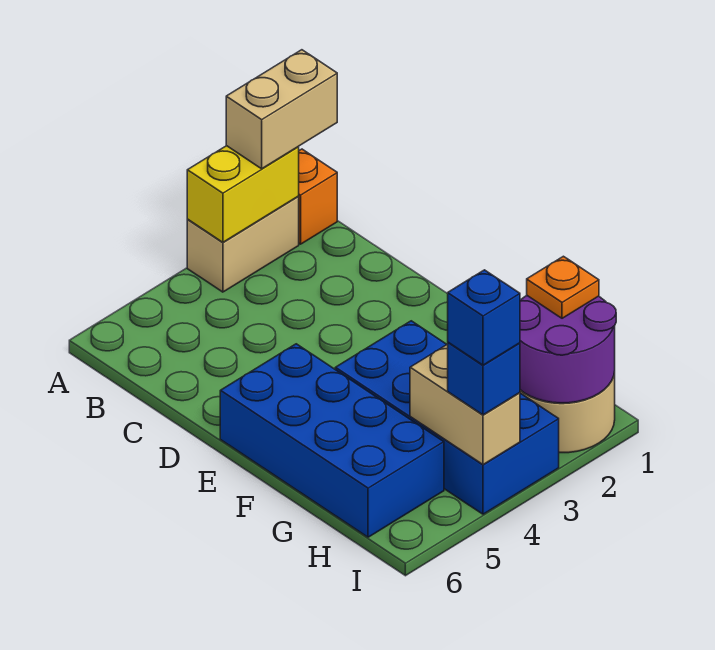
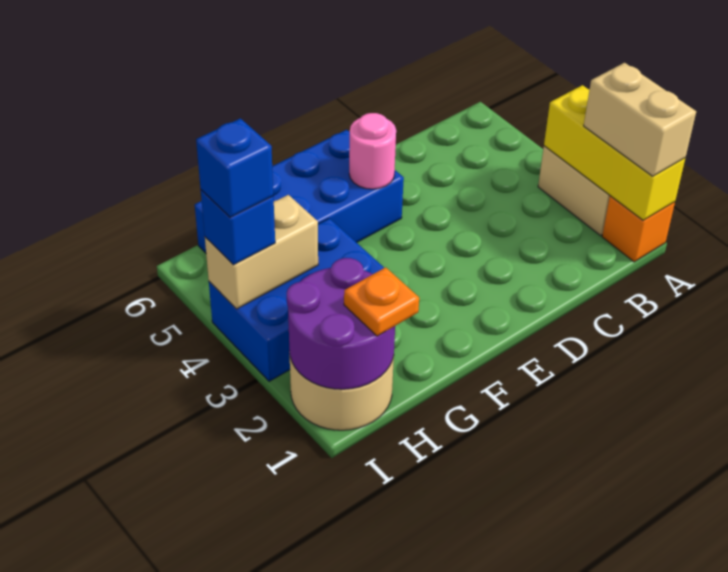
yellow 1x2 brick [187,146,299,242] -> yellow 1x3 brick [544,85,685,220]
none -> pink 1x1 round brick [349,113,396,189]
blue 2x4 brick [335,321,559,514] -> blue 2x3 brick [209,218,384,381]

